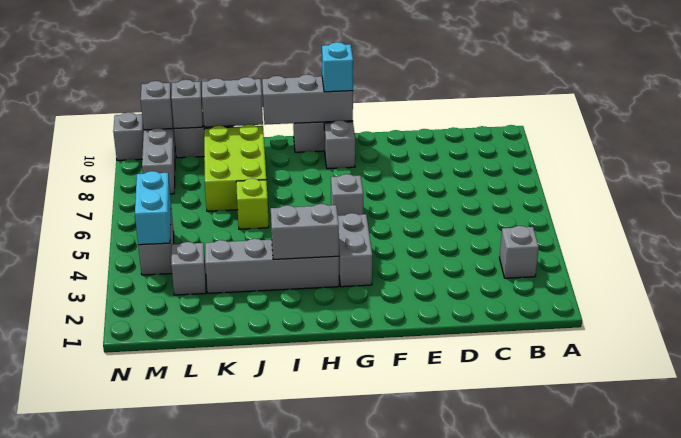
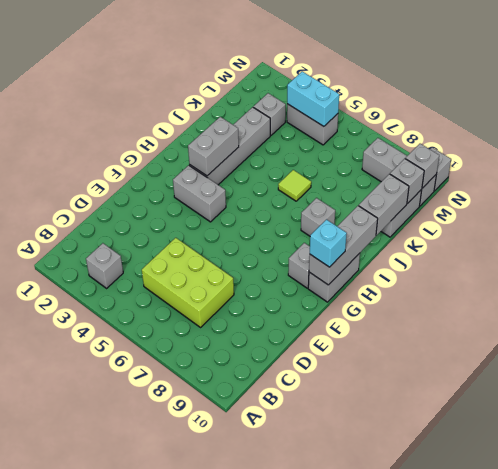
grey 1x1 brick [331,174,363,216] -> grey 1x1 brick moved to [301,198,335,236]
lime 1x1 brick [236,179,269,229] -> lime 1x1 tile [278,170,311,201]
lime 2x3 brick [204,124,266,211] -> lime 2x3 brick moved to [142,238,234,327]

